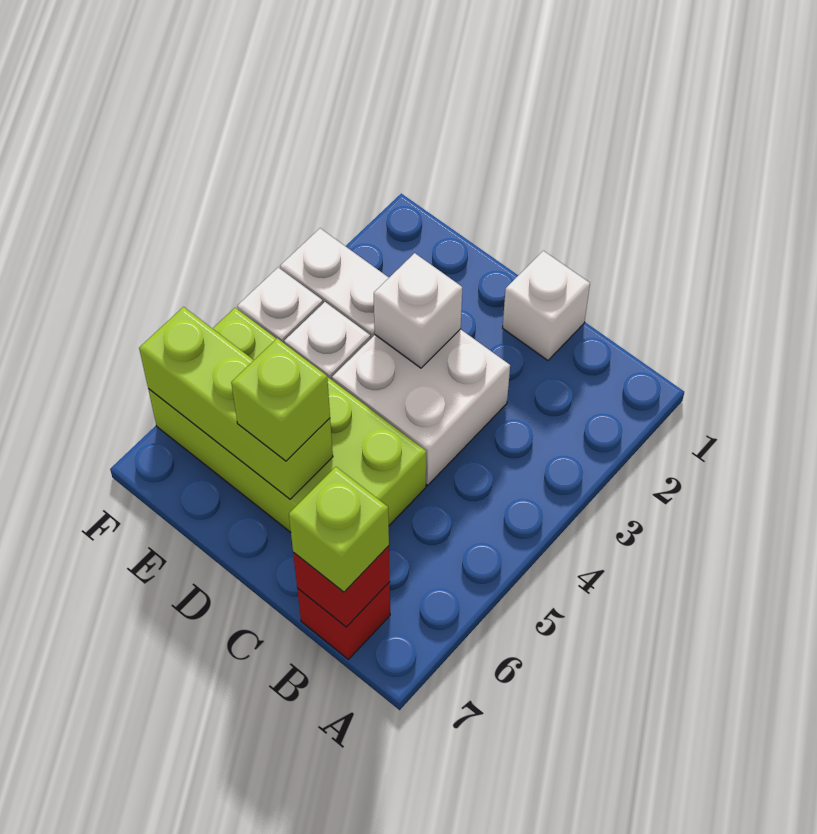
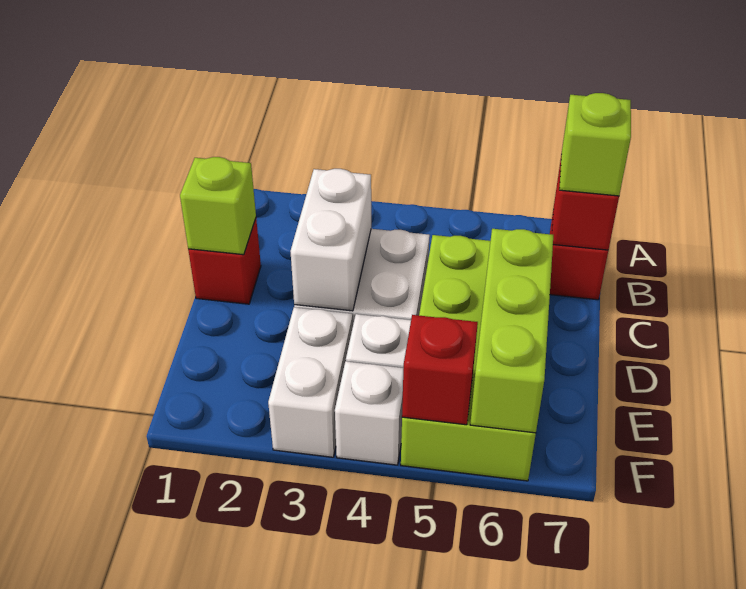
white 1x1 brick [503,251,590,360] -> red 1x1 brick [188,219,261,304]
white 1x1 brick [374,253,462,368] -> white 1x2 brick [290,169,371,311]
lime 1x1 brick [231,338,330,461] -> lime 1x1 brick moved to [180,157,256,255]
none -> red 1x1 brick [402,315,478,425]

